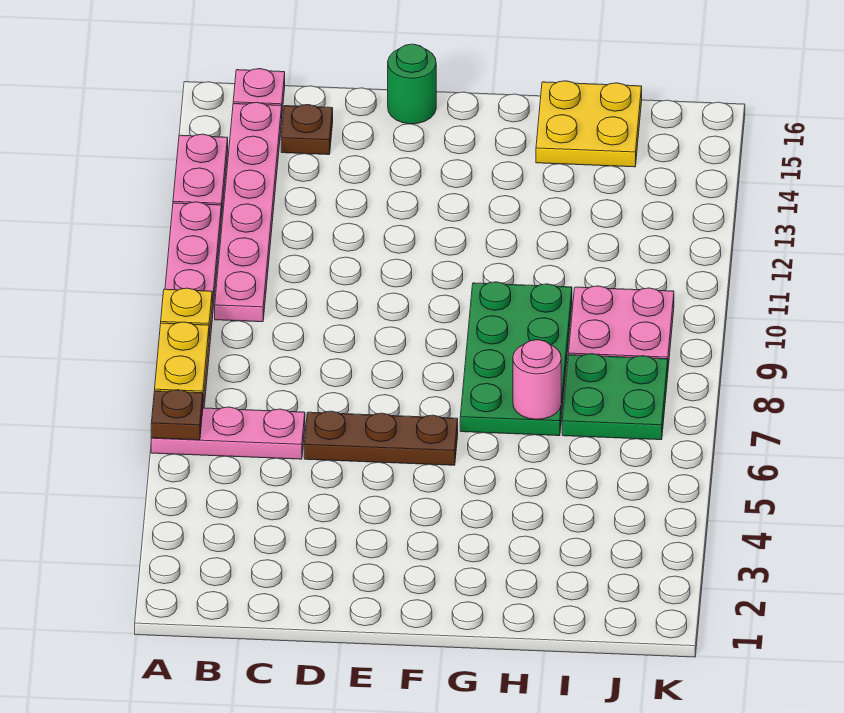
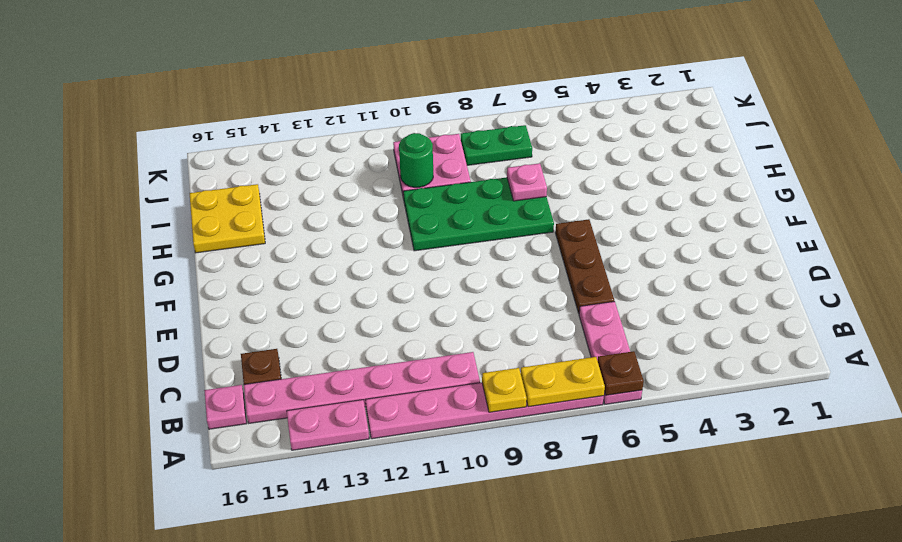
green 1x1 round brick [388,44,436,124] -> green 1x1 round brick moved to [399,133,433,187]
pink 1x1 round brick [513,340,561,419] -> pink 1x1 plate [507,163,547,201]
green 2x2 plate [562,354,668,440] -> green 1x2 plate [461,125,532,165]

